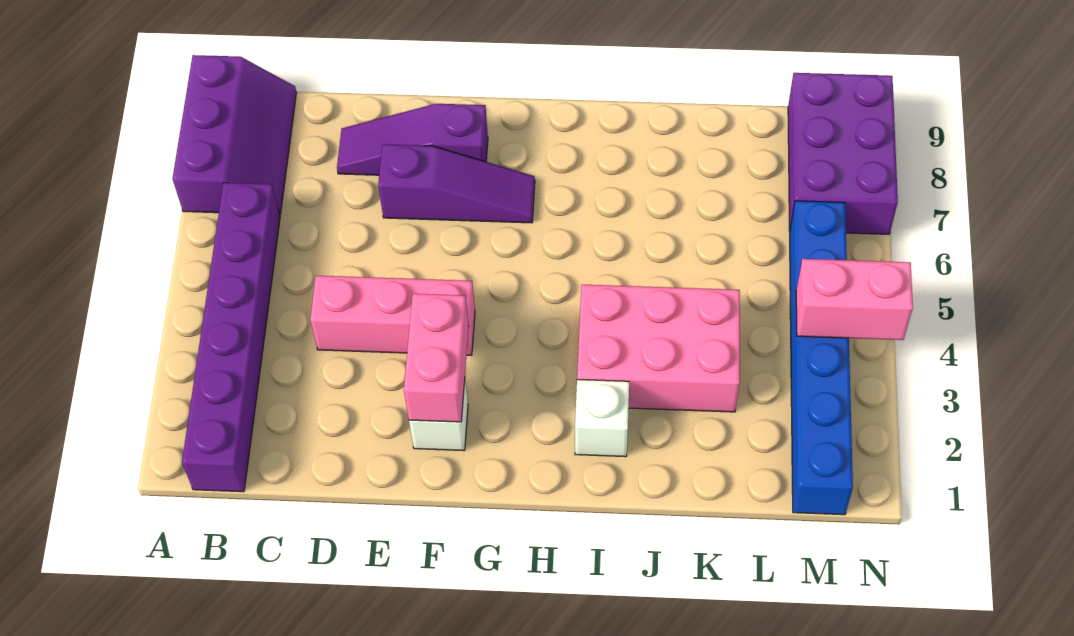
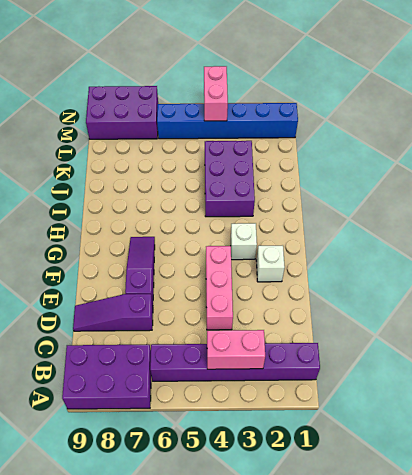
purple 2x3 slope [172,55,296,214] -> purple 2x3 brick [62,345,151,409]
purple 1x3 slope [337,104,488,175] -> purple 1x3 slope turned to [73,294,153,331]
pink 1x2 brick [404,294,469,422] -> pink 1x2 brick moved to [207,330,265,369]
white 1x1 brick [575,380,629,457] -> white 1x1 brick moved to [231,223,257,260]
pink 2x3 brick [577,285,740,412] -> purple 2x3 brick [205,141,255,217]

